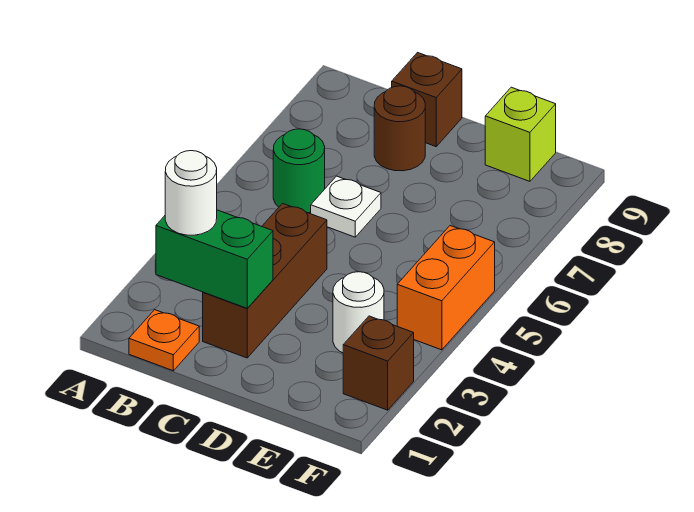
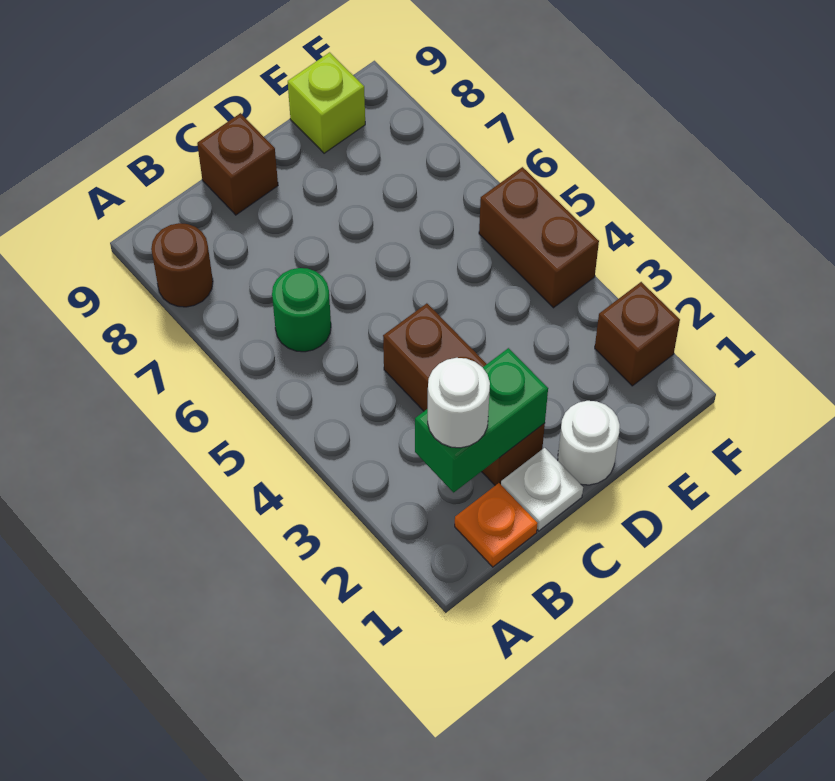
white 1x1 plate [311,176,381,237] -> white 1x1 plate moved to [501,448,583,531]
brown 1x1 round brick [374,86,425,171] -> brown 1x1 round brick moved to [151,223,213,307]
white 1x1 round brick [333,272,384,353] -> white 1x1 round brick moved to [558,401,620,485]
orange 1x2 brick [397,226,495,350] -> brown 1x2 brick [479,167,599,308]

